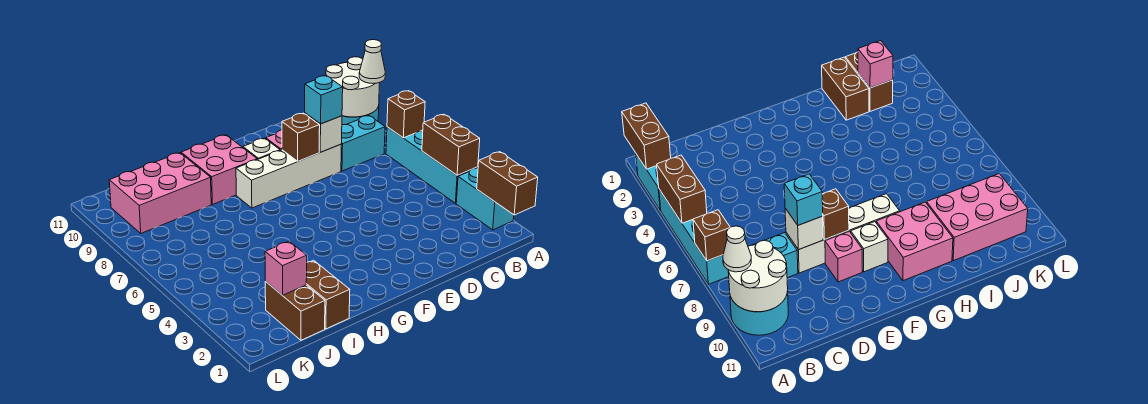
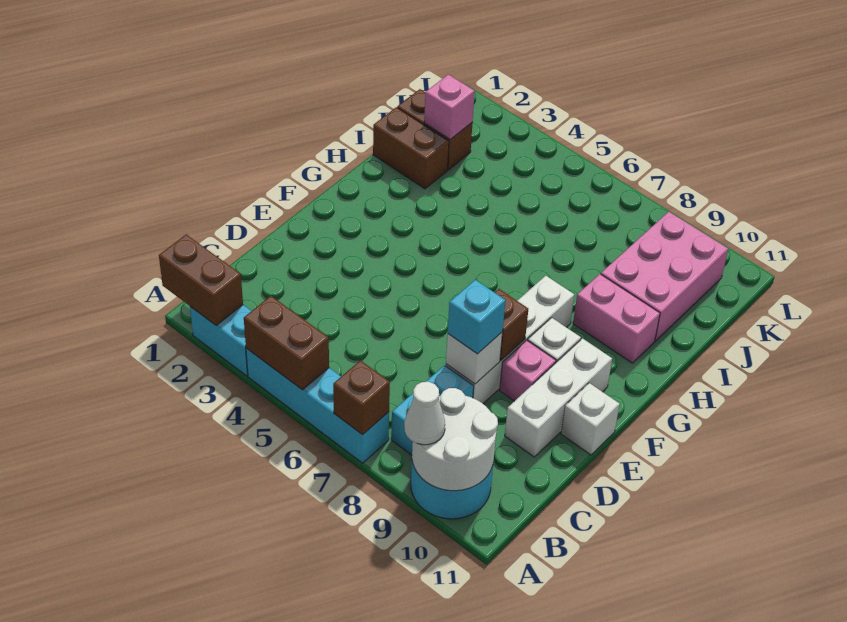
none -> white 1x3 brick [505,339,612,457]
none -> white 1x1 brick [561,383,620,455]
pink 2x2 brick [181,135,257,205] -> pink 1x2 brick [573,274,660,363]

